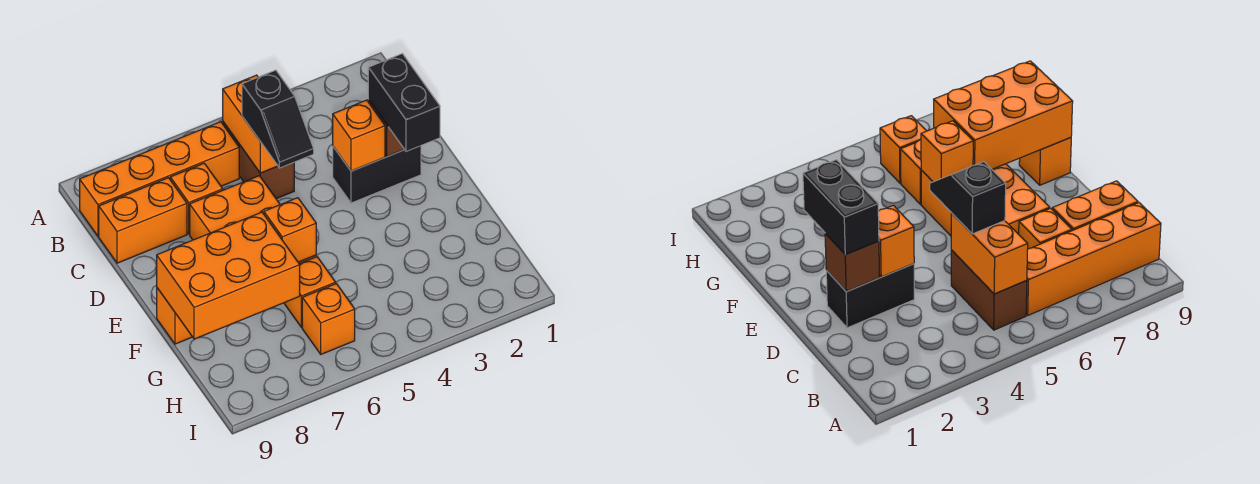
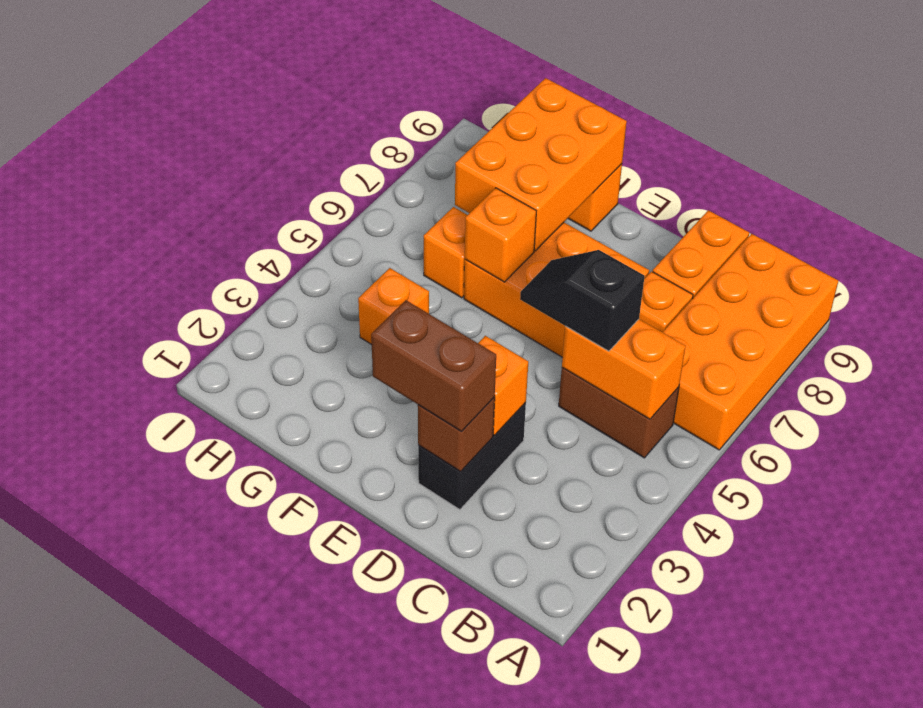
orange 1x4 brick [80,122,239,236] -> orange 2x4 brick [663,234,838,450]
black 1x2 brick [368,54,440,151] -> brown 1x2 brick [371,300,496,431]
orange 1x1 brick [302,284,355,354] -> orange 1x1 brick moved to [358,268,429,345]

